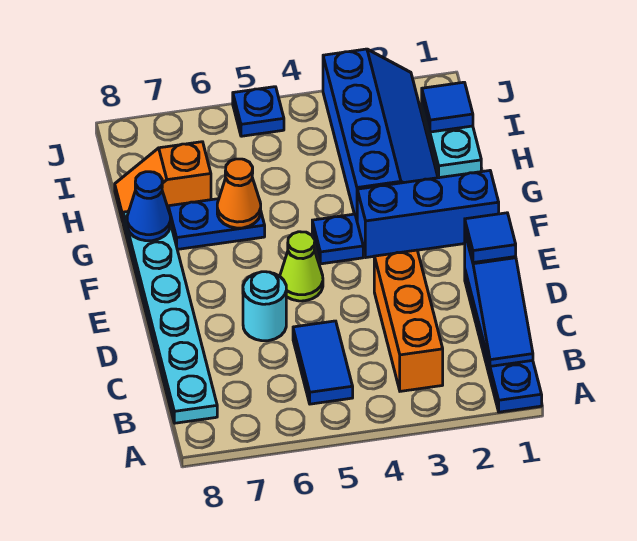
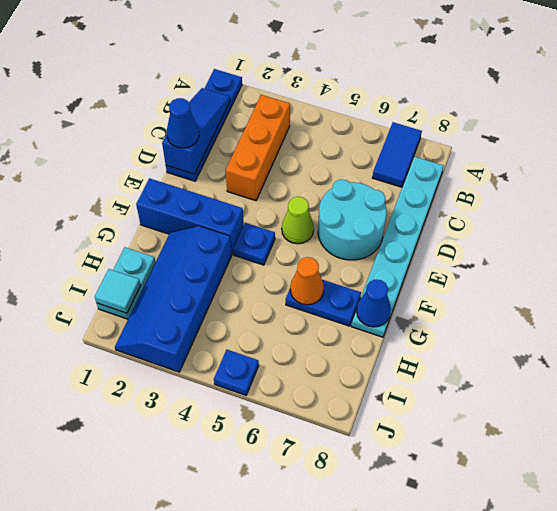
blue 1x2 tile [293,321,353,404] -> blue 1x2 tile moved to [372,122,422,187]
blue 1x1 tile [465,213,516,263] -> blue 1x1 cone [167,98,199,148]
cyan 1x1 round brick [243,272,286,341] -> cyan 2x2 round brick [318,180,387,260]
orange 1x2 slope [115,142,211,221] -> none
blue 1x1 tile [422,82,473,132] -> cyan 1x1 tile [95,269,141,313]

